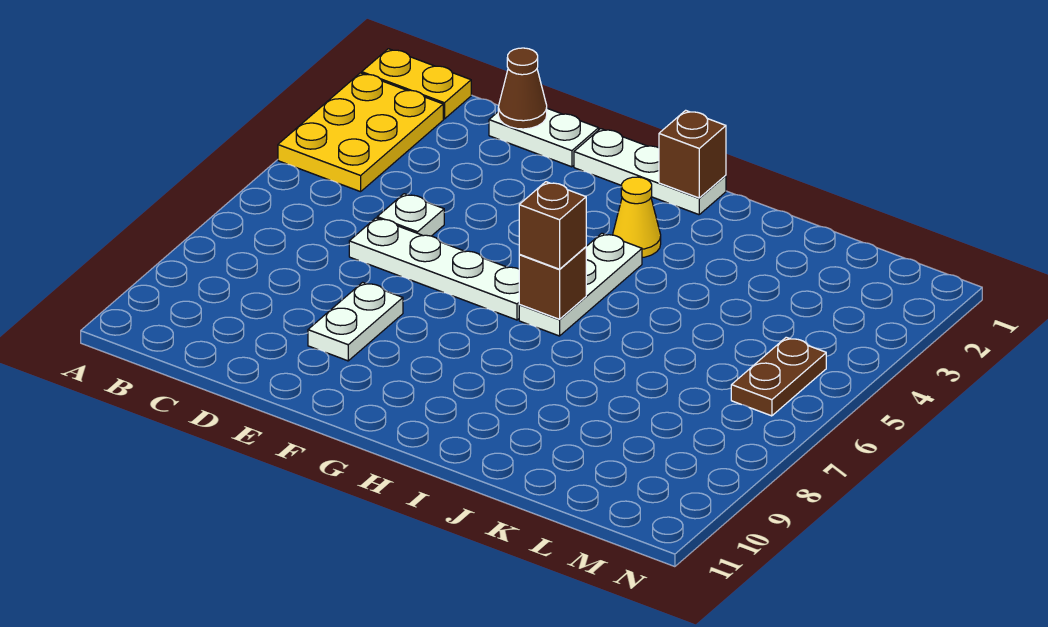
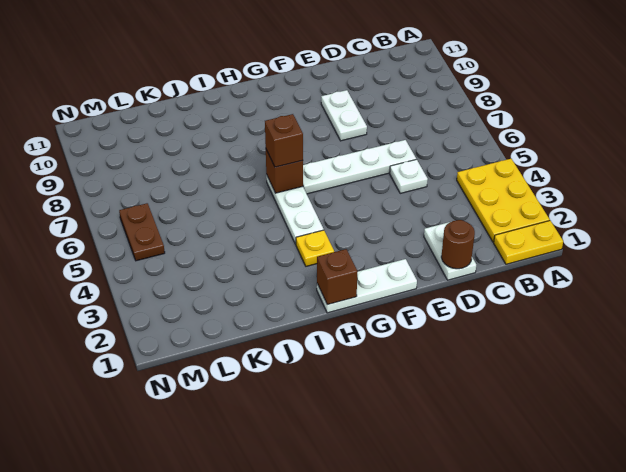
white 1x2 plate [489,108,599,167] -> white 1x2 plate turned to [424,222,476,280]
brown 1x1 cone [498,48,547,129] -> brown 1x1 round brick [441,220,475,269]
yellow 1x1 cone [613,177,661,257] -> yellow 1x1 plate [296,230,334,266]

